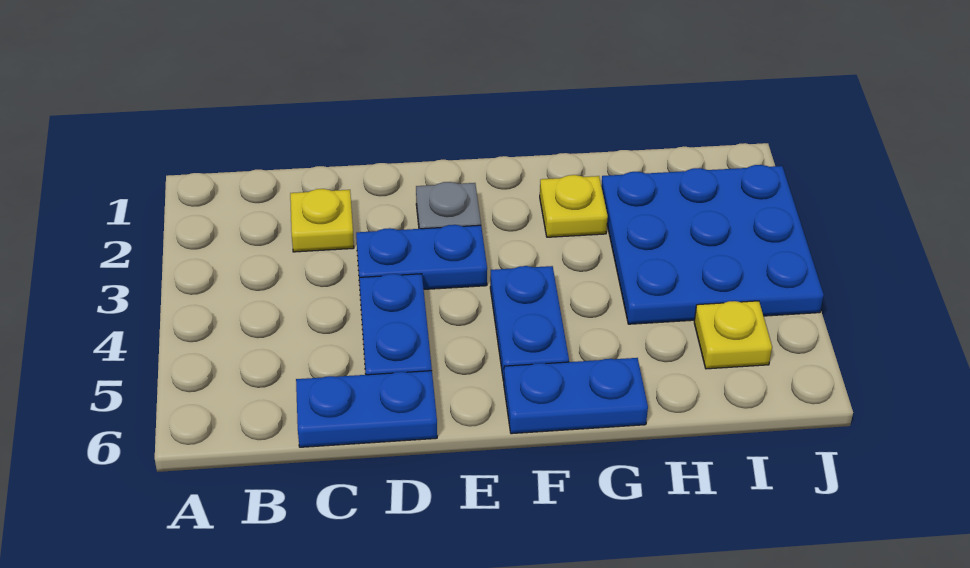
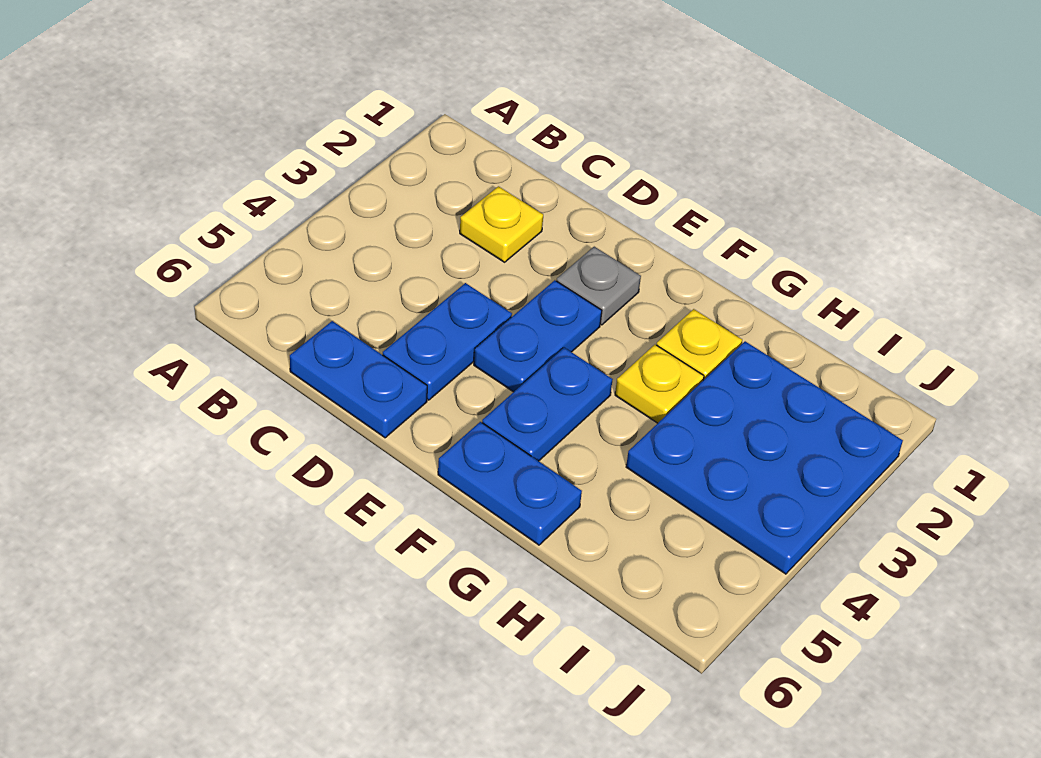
blue 1x2 plate [356,225,487,289] -> blue 1x2 plate turned to [474,280,602,392]
yellow 1x1 plate [694,301,772,369] -> yellow 1x1 plate moved to [615,345,704,423]

